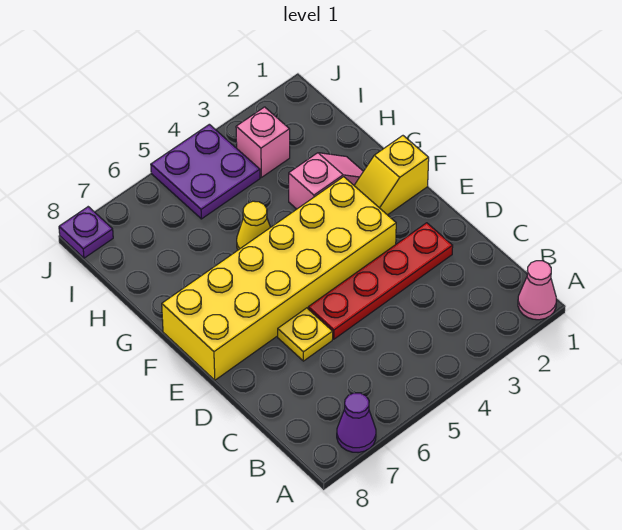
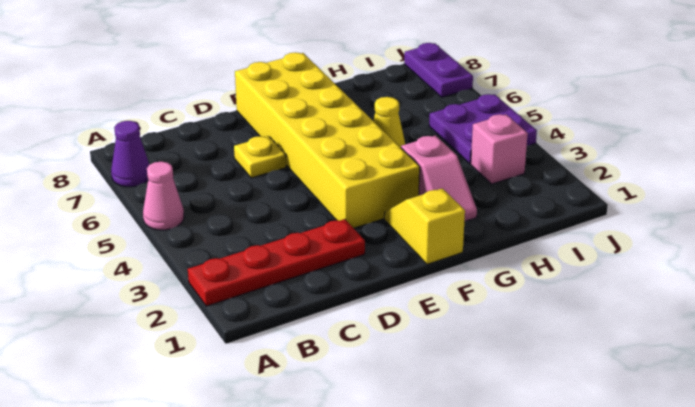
pink 1x1 cone [518,261,556,320] -> pink 1x1 cone moved to [143,161,184,230]
red 1x4 plate [308,223,453,339] -> red 1x4 plate turned to [188,219,365,306]
purple 1x1 plate [59,207,113,258] -> purple 1x2 plate [404,43,473,97]

